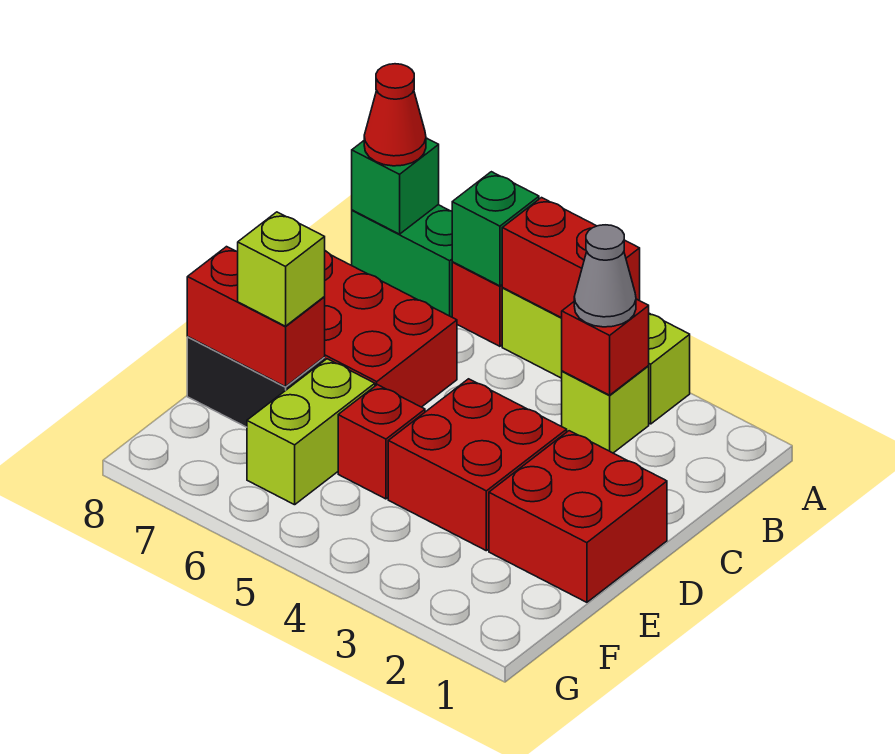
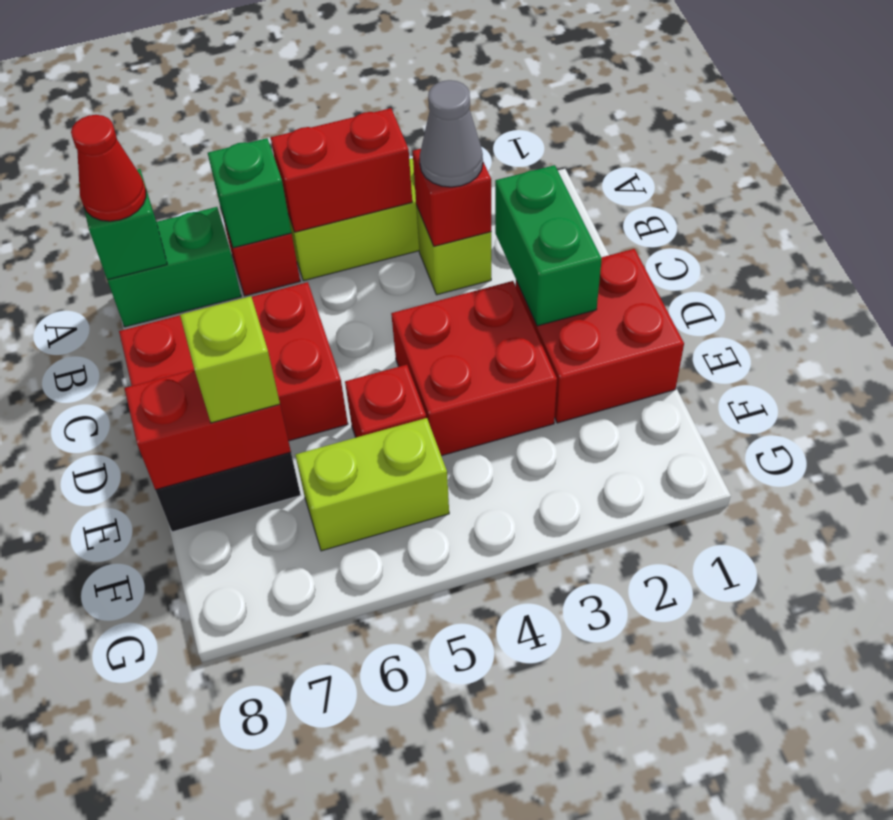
none -> green 1x2 brick [495,165,602,326]
lime 1x2 brick [247,359,375,505] -> lime 1x2 brick turned to [295,418,449,551]

